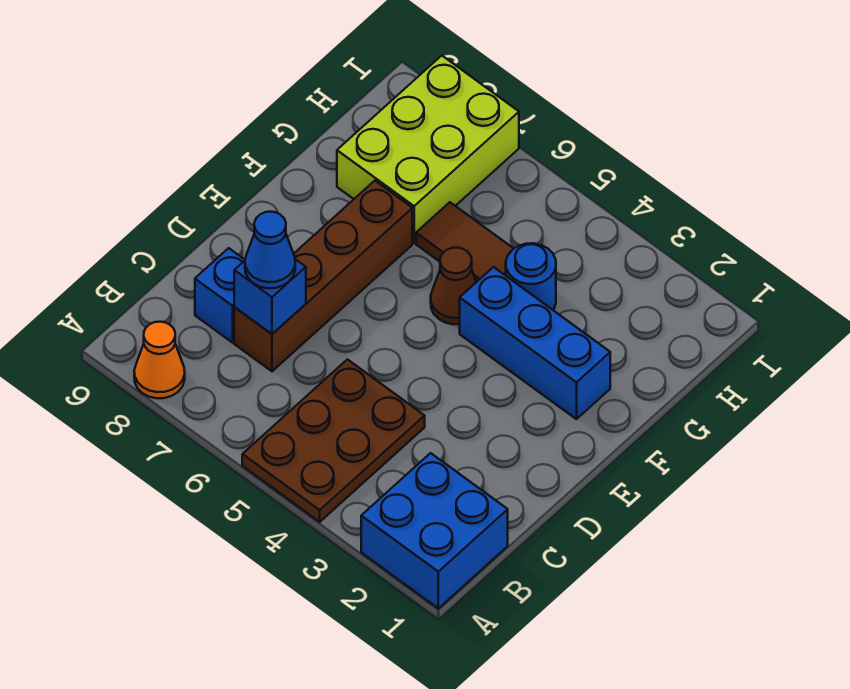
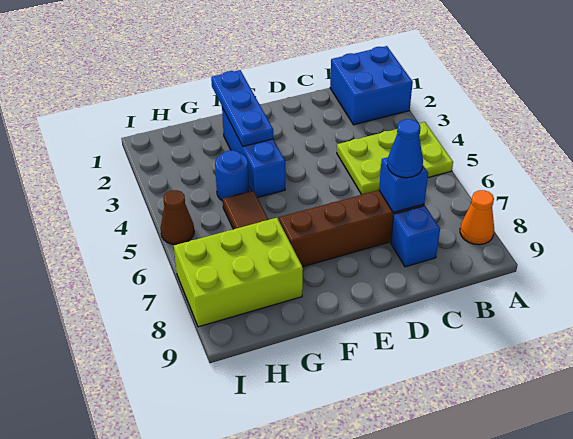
brown 2x3 plate [242,359,425,522] -> lime 2x3 plate [337,122,453,195]
none -> blue 1x3 plate [211,70,273,146]
brown 1x1 cone [431,248,476,324] -> brown 1x1 cone moved to [160,190,194,245]

